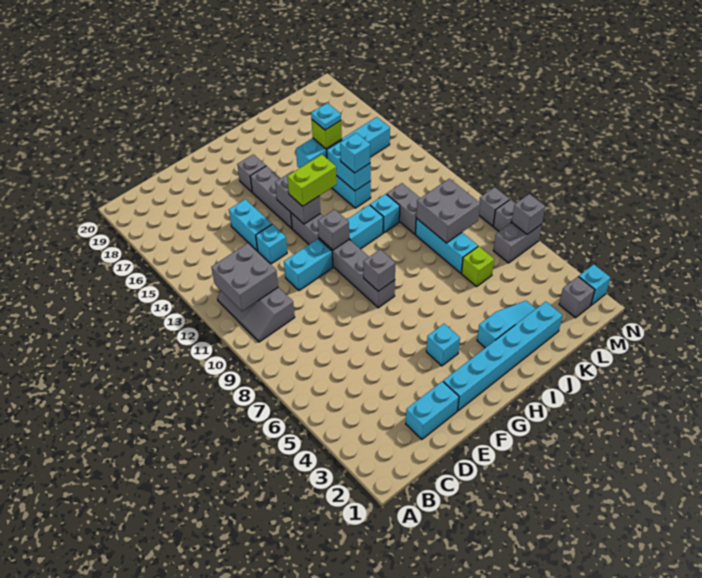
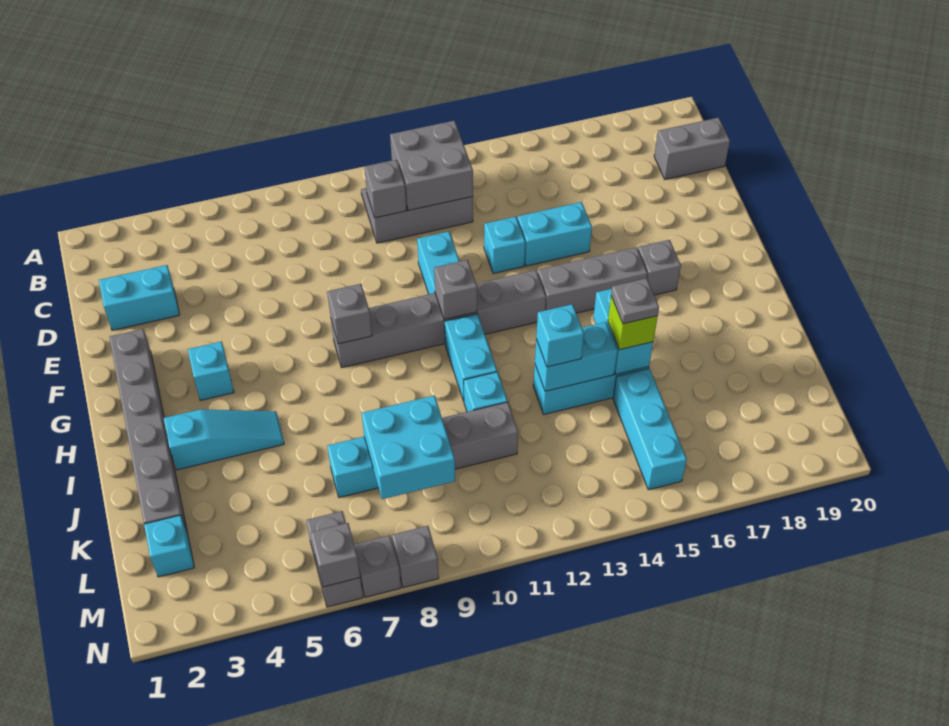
cyan 1x2 brick [406,381,459,439] -> cyan 1x2 brick turned to [99,265,180,330]
cyan 1x6 brick [443,302,563,411] -> grey 1x6 brick [109,329,187,531]
grey 1x2 brick [275,172,320,224] -> grey 1x2 brick moved to [654,118,730,179]
lime 1x2 brick [287,155,337,206] -> none
cyan 1x3 slope [477,301,536,348] -> cyan 1x3 slope turned to [164,409,284,470]
cyan 1x1 plate [311,103,341,130] -> grey 1x1 plate [611,278,659,324]
lime 1x1 brick [462,246,494,287] -> none
grey 2x2 brick [416,179,480,243] -> cyan 2x2 brick [362,395,455,499]
grey 1x1 brick [559,277,595,318] -> grey 1x1 brick moved to [365,160,407,218]
cyan 1x1 brick [579,264,610,305] -> cyan 1x1 brick moved to [144,515,194,577]

